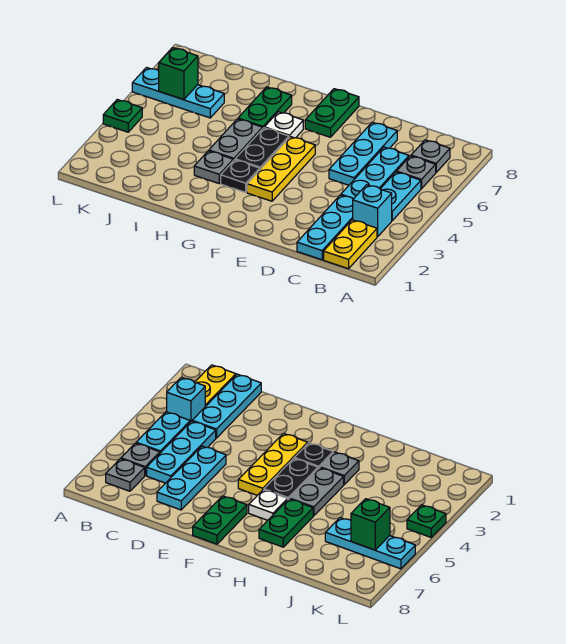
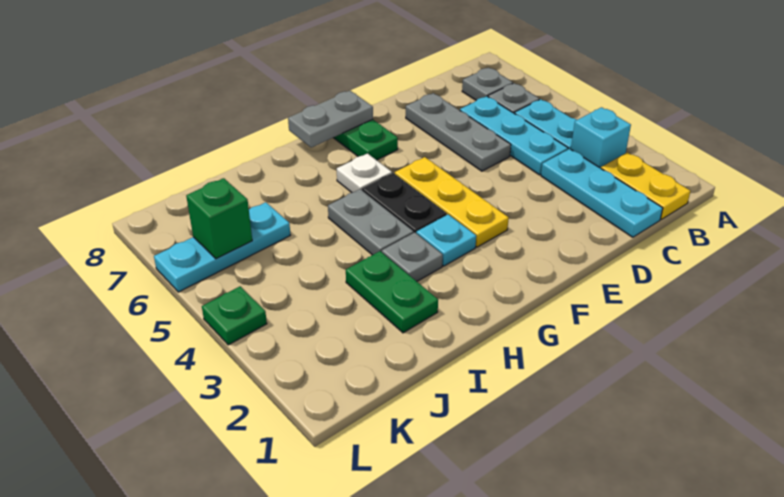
cyan 1x3 plate [329,122,397,185] -> grey 1x3 plate [406,93,511,171]
none -> grey 1x2 plate [288,91,373,148]
black 1x1 plate [221,160,260,192] -> cyan 1x1 plate [416,214,476,266]
green 1x2 plate [238,87,292,129] -> green 1x2 plate moved to [346,251,438,333]

